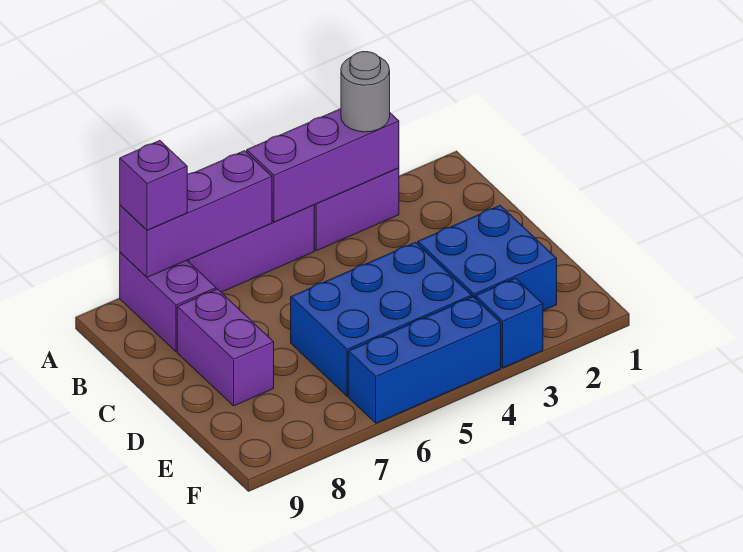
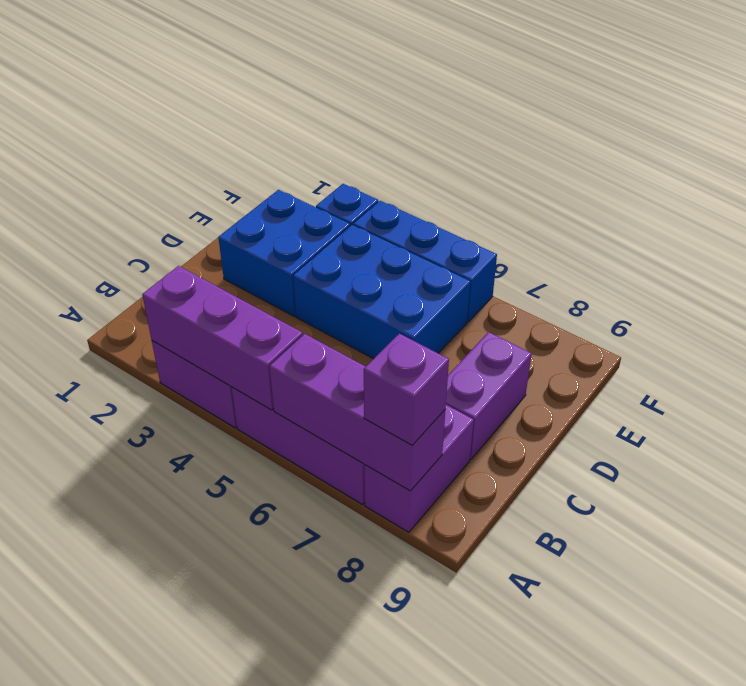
grey 1x1 round brick [341,52,390,132] -> none

